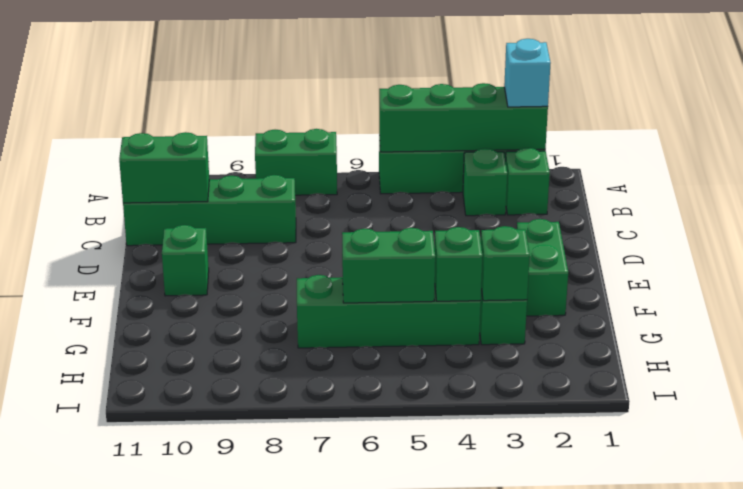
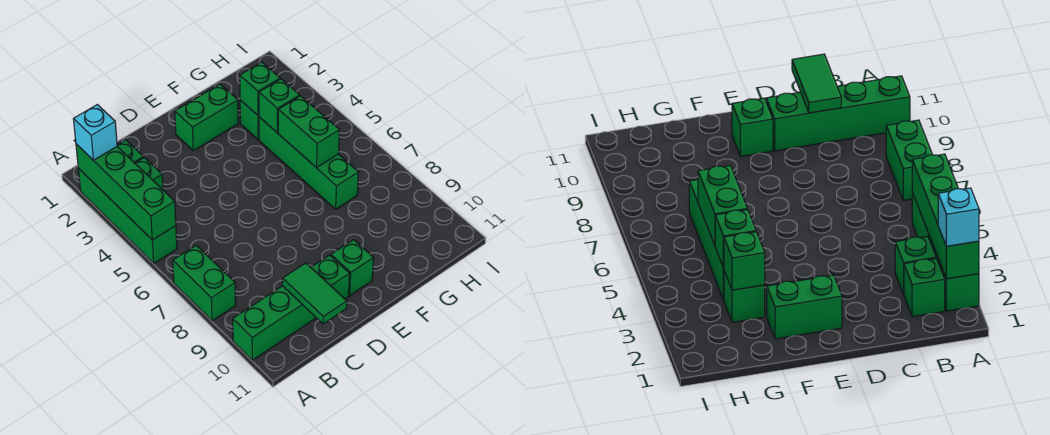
green 1x4 brick [123,175,296,246] -> green 1x4 brick turned to [233,255,350,360]
green 1x2 brick [119,132,209,203] -> green 1x2 tile [282,263,347,324]

